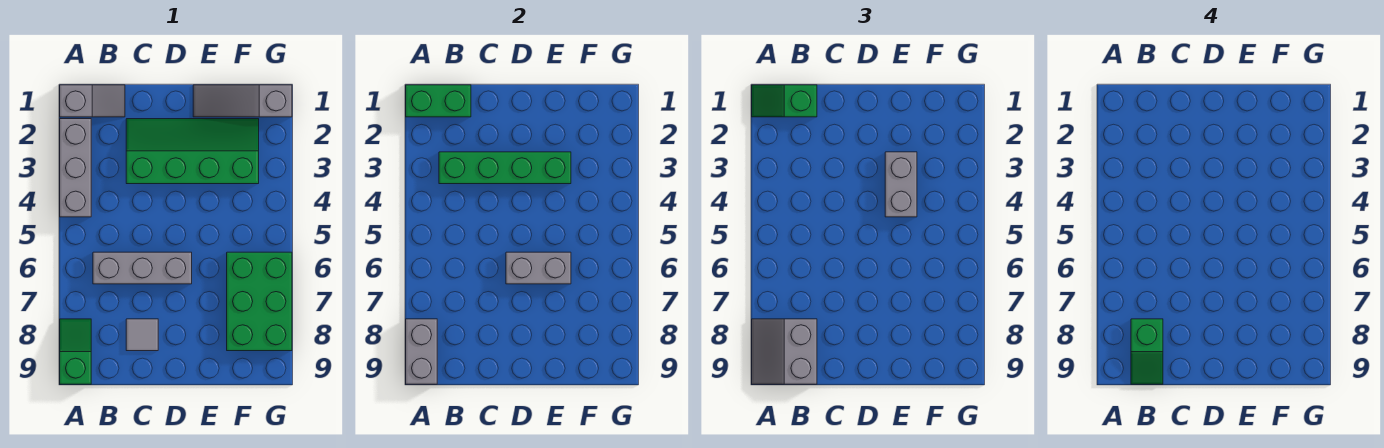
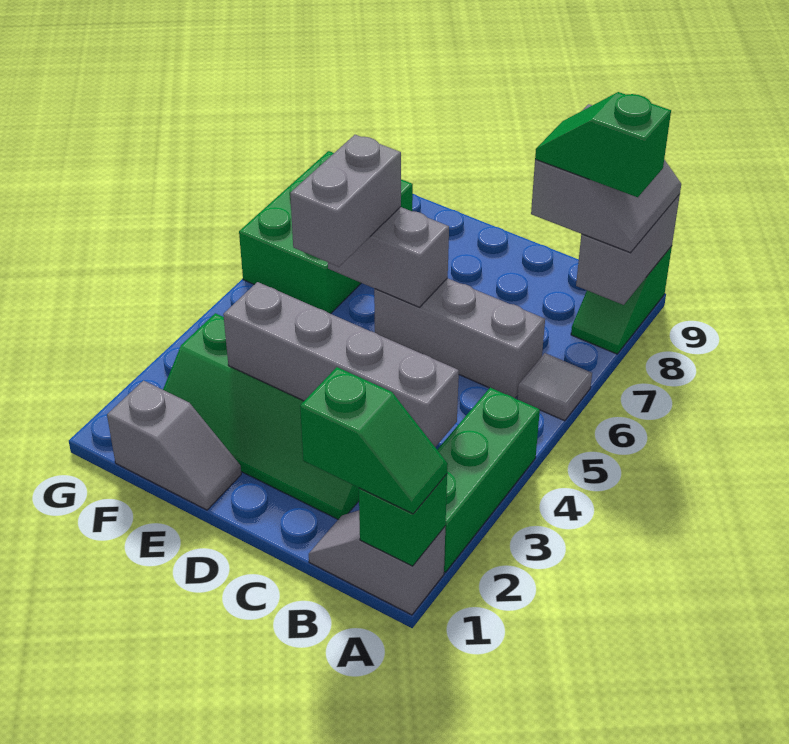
green 1x2 brick [406,85,471,117] -> green 1x1 brick [359,474,447,566]
grey 1x3 brick [60,119,91,217] -> green 1x3 brick [437,388,540,572]
green 1x4 brick [439,152,571,184] -> grey 1x4 brick [223,282,459,447]
green 1x2 slope [1131,319,1163,384] -> green 1x2 slope turned to [535,92,671,197]
grey 1x1 tile [126,319,158,351] -> grey 1x1 tile moved to [517,353,592,421]
grey 1x3 slope [193,85,292,117] -> grey 1x2 slope [107,381,241,510]
grey 1x2 brick [885,152,917,217] -> grey 1x2 brick moved to [290,135,401,267]

